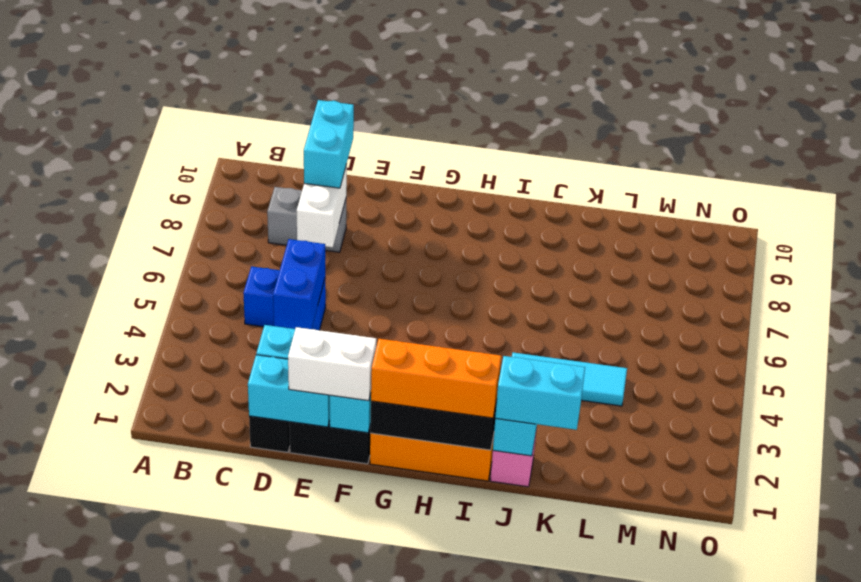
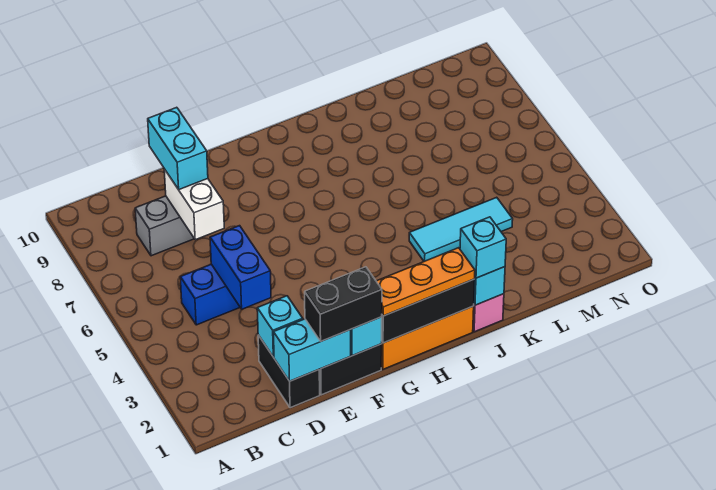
white 1x2 brick [288,327,376,401] -> black 1x2 brick [305,267,382,341]
orange 1x3 brick [371,339,501,418] -> orange 1x3 plate [376,248,475,316]
cyan 1x2 brick [495,356,585,430] -> cyan 1x1 brick [460,217,506,278]

